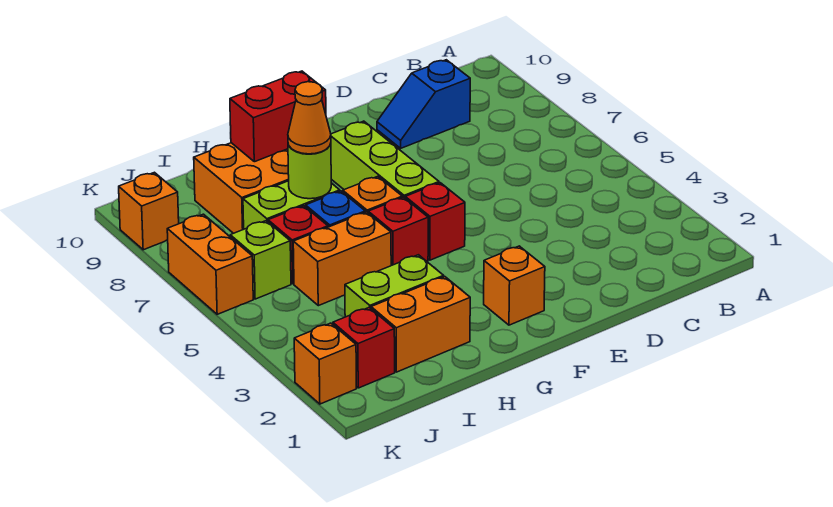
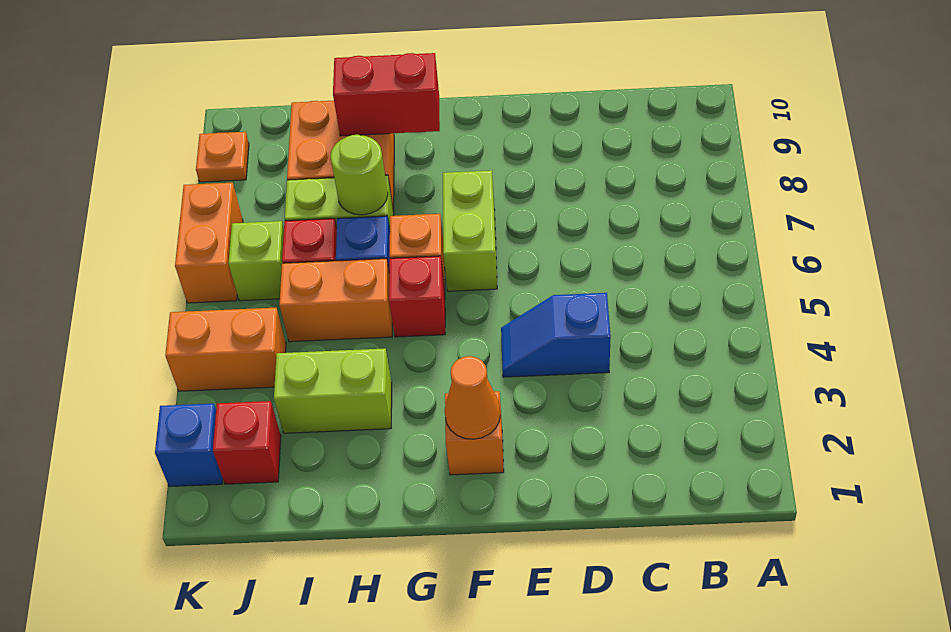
blue 1x2 slope [377,60,470,148] -> blue 1x2 slope moved to [501,293,611,377]
red 1x1 brick [405,183,465,260] -> none
lime 1x3 brick [331,121,439,198] -> lime 1x2 brick [443,170,497,291]
orange 1x2 brick [371,277,470,372] -> orange 1x2 brick moved to [165,308,286,391]
orange 1x1 cone [288,82,331,154] -> orange 1x1 cone moved to [445,356,500,439]
orange 1x1 brick [294,323,356,404] -> blue 1x1 brick [155,404,223,487]
orange 1x1 brick [119,172,179,250] -> orange 1x1 plate [196,132,249,182]

